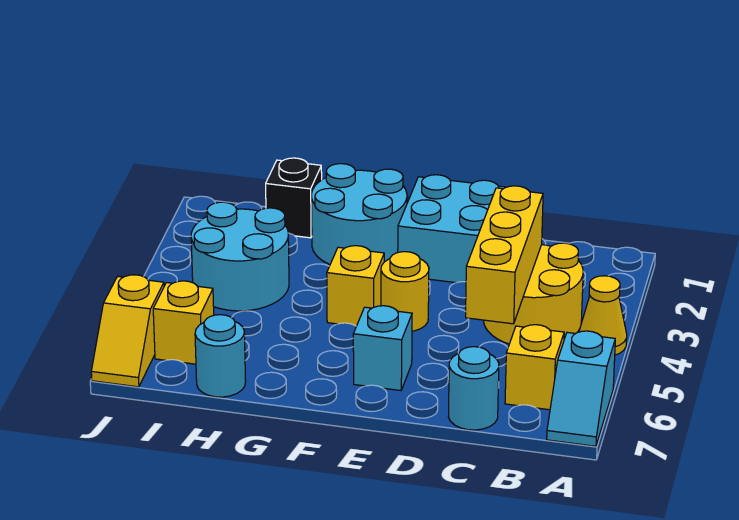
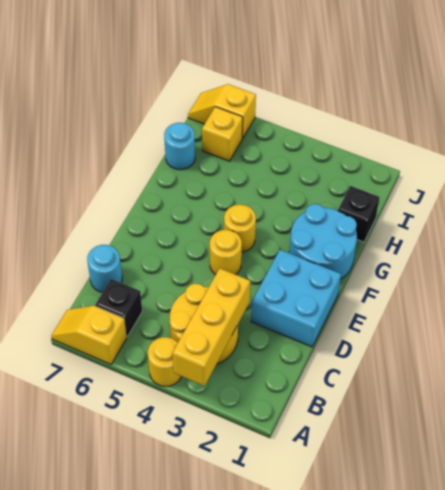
yellow 1x1 cone [579,276,627,355] -> yellow 1x1 round brick [148,337,182,386]
cyan 1x2 slope [547,331,615,446] -> yellow 1x2 slope [51,306,127,364]
yellow 1x1 brick [505,325,564,410] -> black 1x1 brick [95,279,142,337]
yellow 1x3 brick [466,186,543,324] -> yellow 1x3 brick turned to [172,268,250,386]
cyan 1x1 brick [353,306,412,391] -> none
yellow 1x1 brick [327,246,384,326] -> yellow 1x1 round brick [224,205,256,252]
cyan 2x2 round brick [191,202,289,311] -> none

